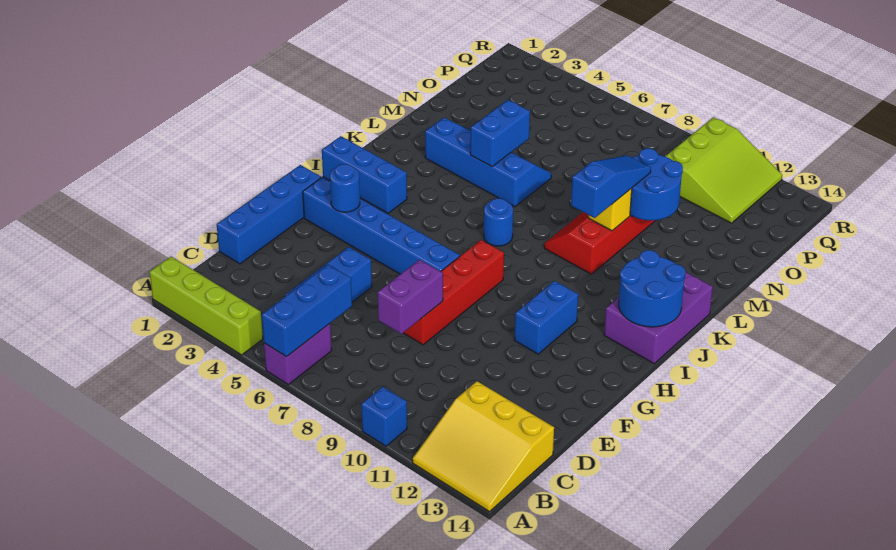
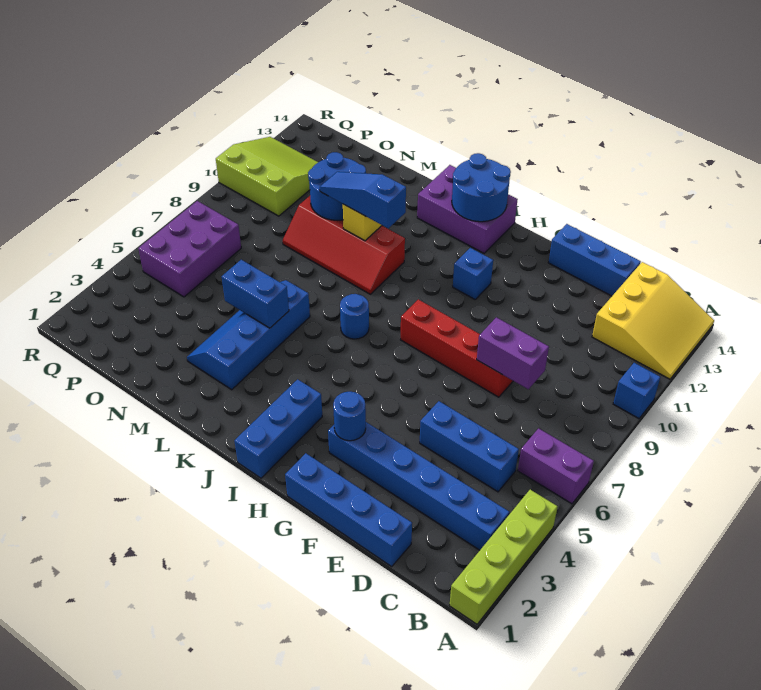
blue 1x3 brick [262,265,352,357] -> blue 1x3 brick moved to [548,224,641,296]
blue 1x6 brick [303,177,460,274] -> blue 1x6 brick turned to [328,422,509,550]
blue 1x2 brick [514,281,578,354] -> blue 1x1 brick [453,248,493,299]
none -> purple 2x3 brick [138,201,241,297]

